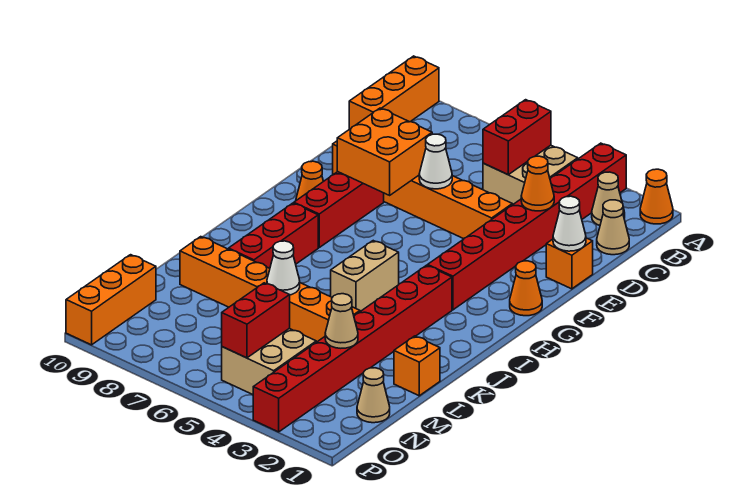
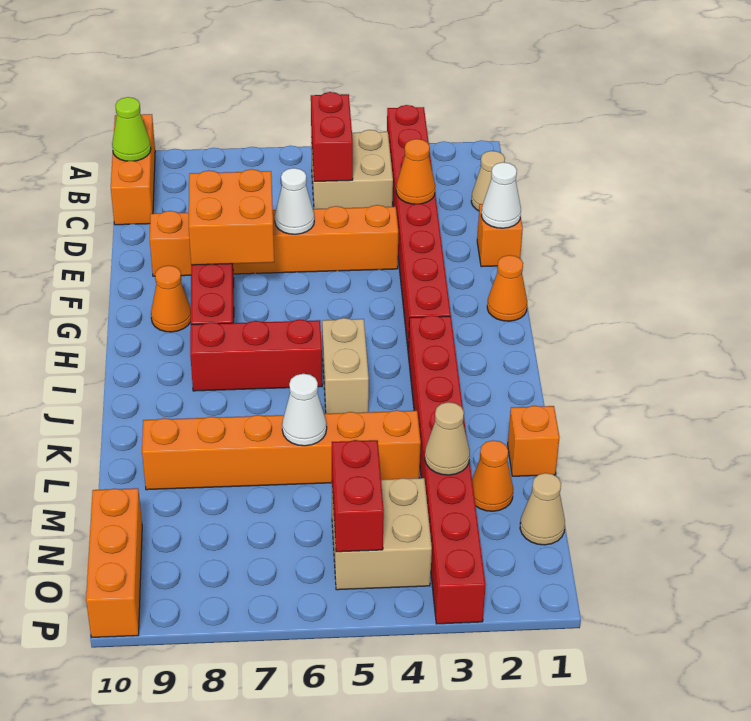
orange 1x1 cone [640,169,673,224] -> orange 1x1 cone moved to [472,440,513,511]
tan 1x1 cone [592,172,625,225] -> none
none -> lime 1x1 cone [112,97,151,161]
red 1x3 brick [229,203,318,268] -> red 1x3 brick turned to [190,319,322,391]

